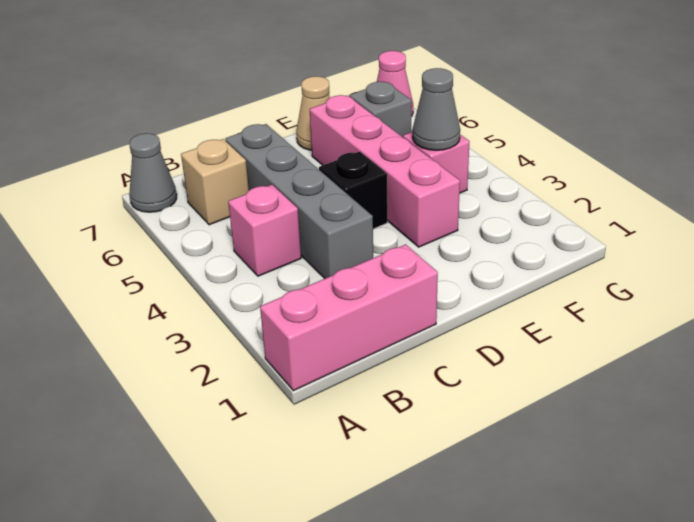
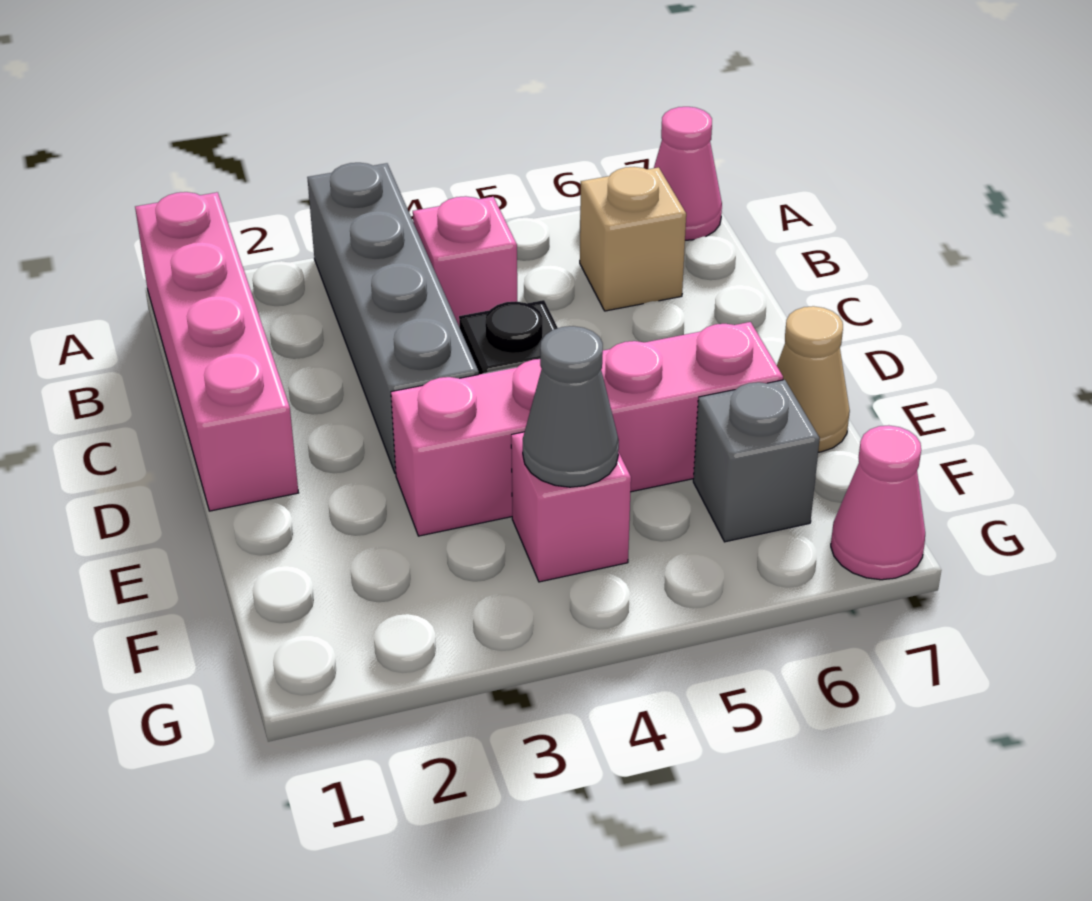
pink 1x3 brick [260,244,438,391] -> pink 1x4 brick [135,192,298,511]
grey 1x1 cone [129,133,177,212] -> pink 1x1 cone [654,107,722,240]
grey 1x4 brick [225,124,373,278] -> grey 1x4 brick turned to [307,163,479,474]

